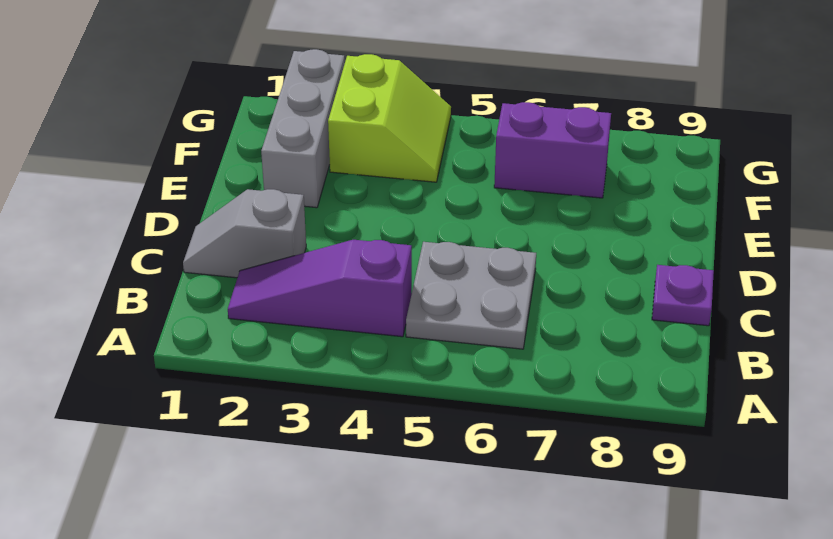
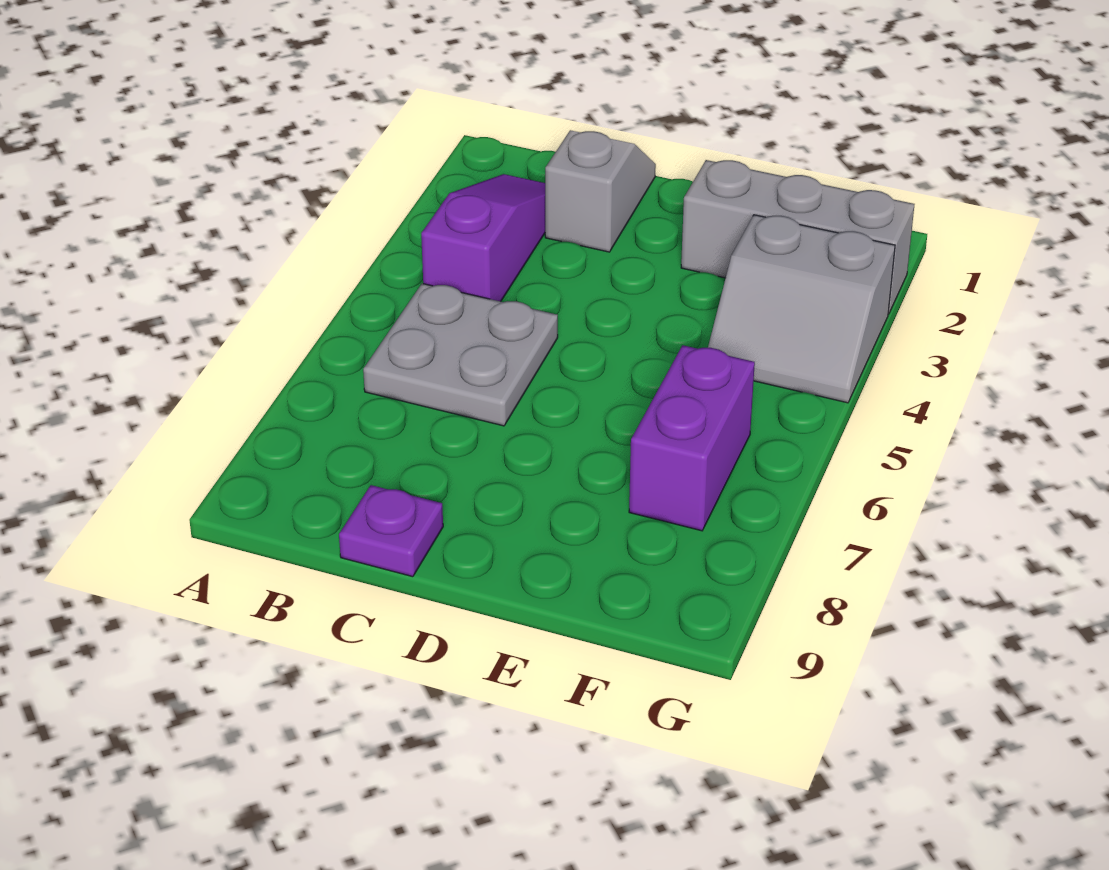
lime 2x2 slope [328,54,451,182] -> grey 2x2 slope [708,215,895,403]

